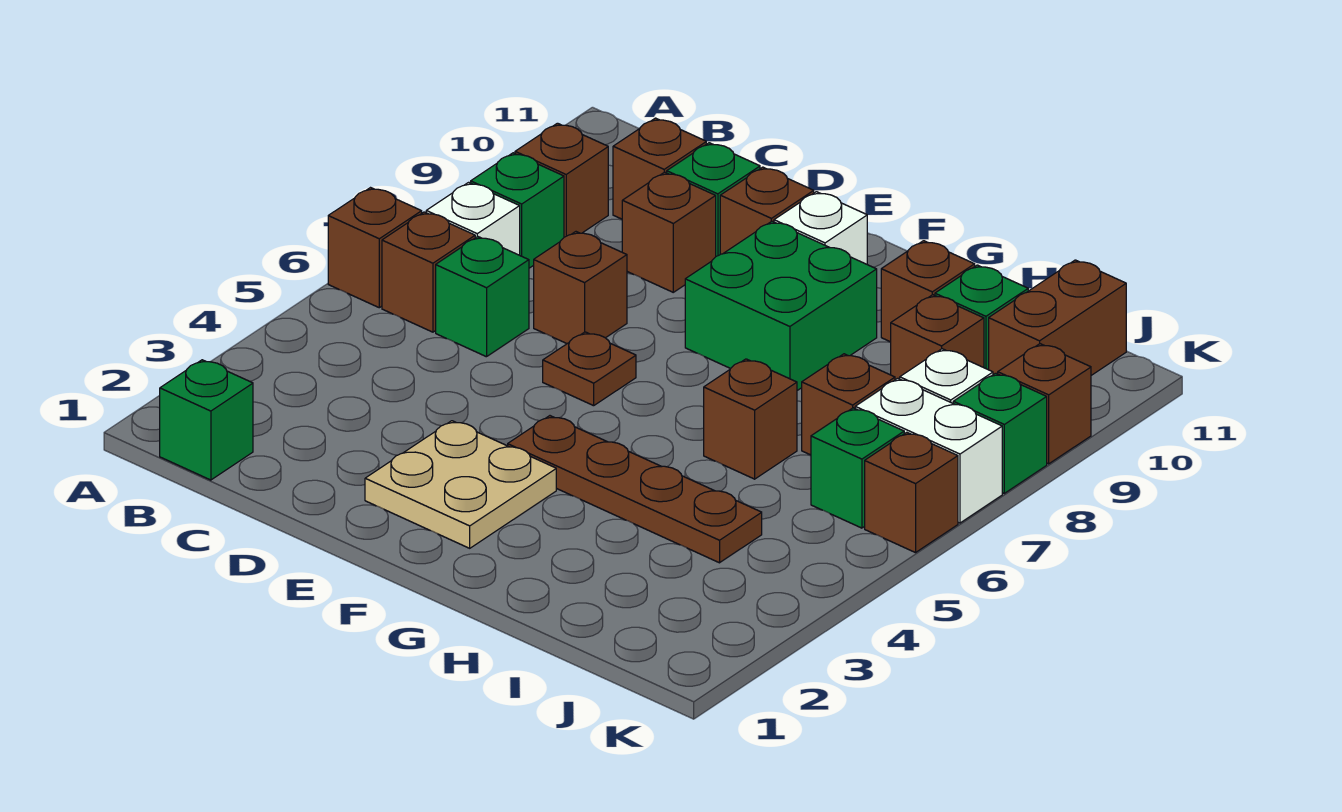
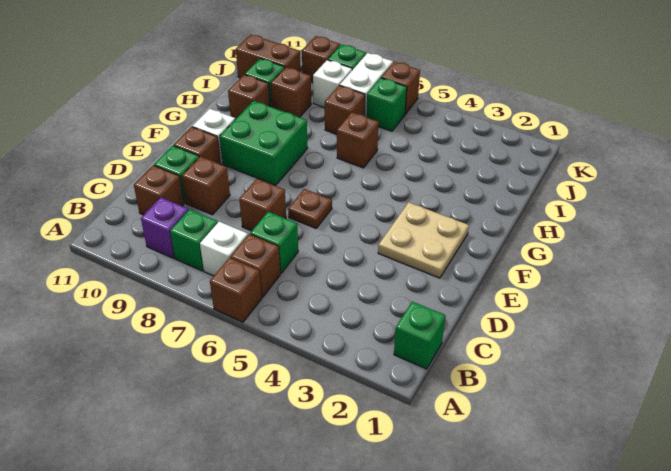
brown 1x1 brick [515,123,608,237] -> purple 1x1 brick [141,198,188,258]
brown 1x4 plate [508,416,762,563] -> none

